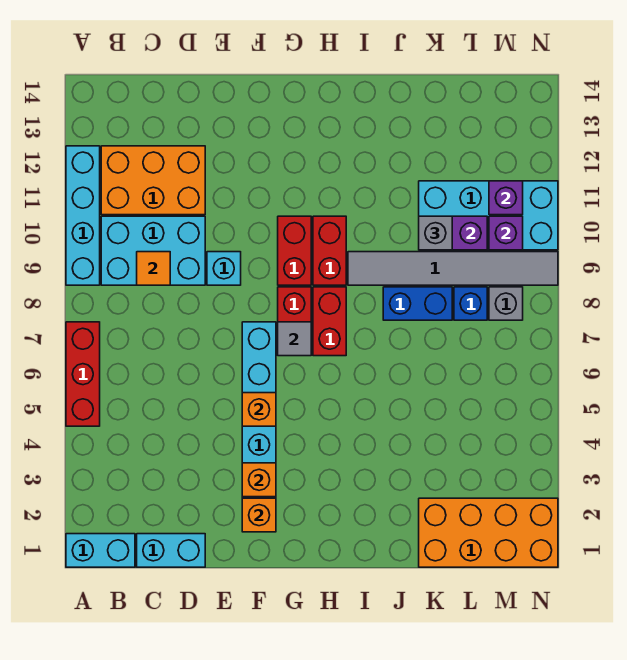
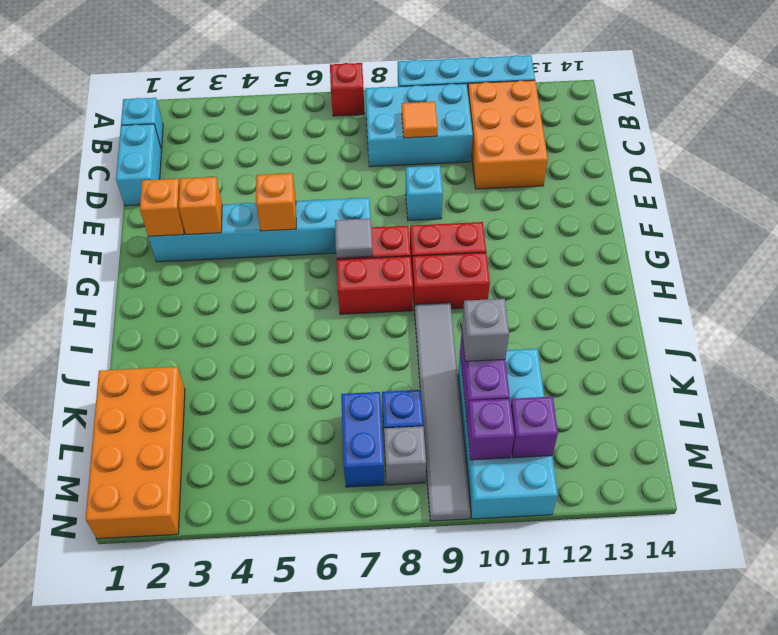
cyan 1x2 brick [66,534,135,567] -> cyan 1x1 brick [121,98,163,149]
red 1x3 brick [66,322,100,426] -> red 1x1 brick [330,63,365,116]
cyan 2x3 brick [101,216,205,285] -> cyan 2x3 brick turned to [365,84,473,167]
blue 1x2 brick [383,287,452,320] -> blue 1x2 brick moved to [341,392,385,487]

